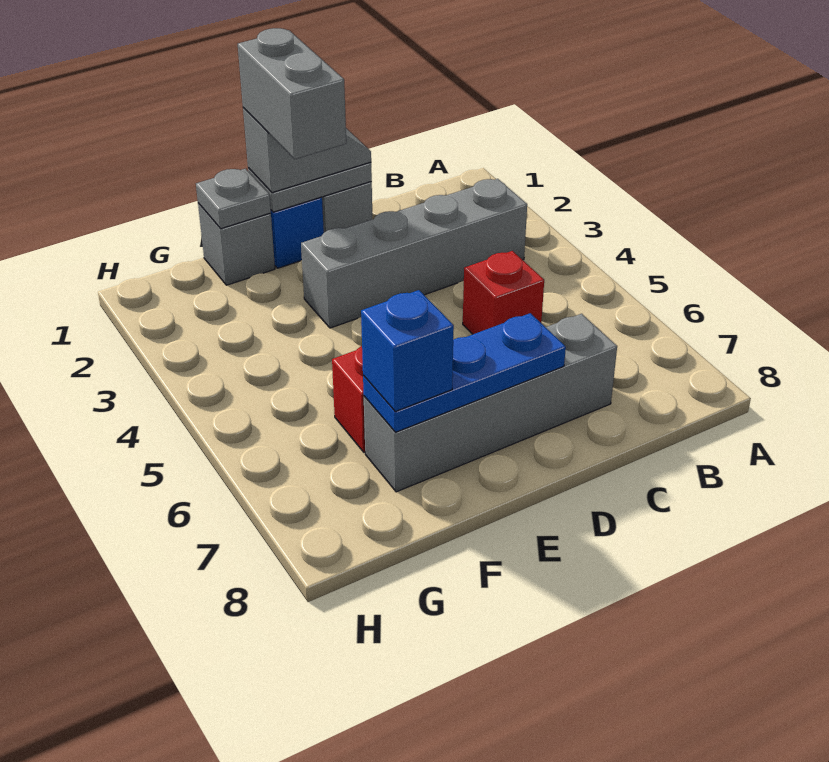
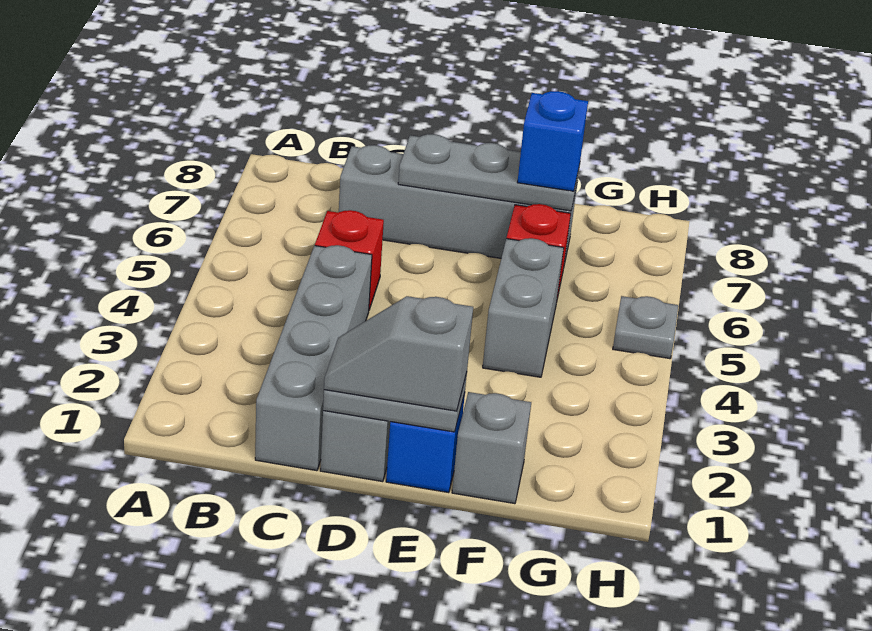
grey 1x4 brick [301,179,527,328] -> grey 1x4 brick turned to [255,245,372,471]
blue 1x3 plate [363,313,566,432] -> grey 1x3 plate [398,134,580,211]
grey 1x2 brick [238,28,346,159] -> grey 1x2 brick moved to [483,238,564,377]
grey 1x1 plate [196,169,271,229] -> grey 1x1 plate moved to [613,296,678,359]

